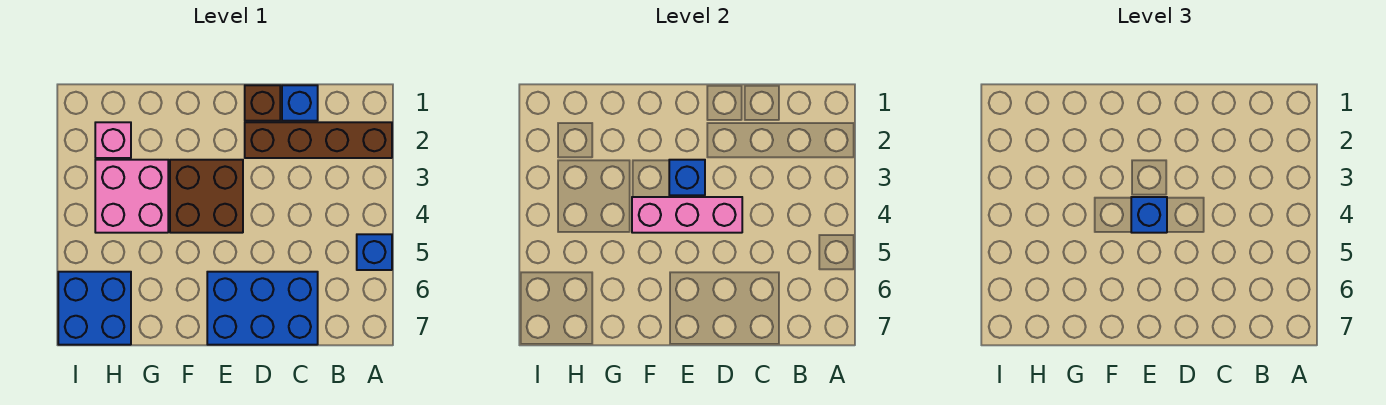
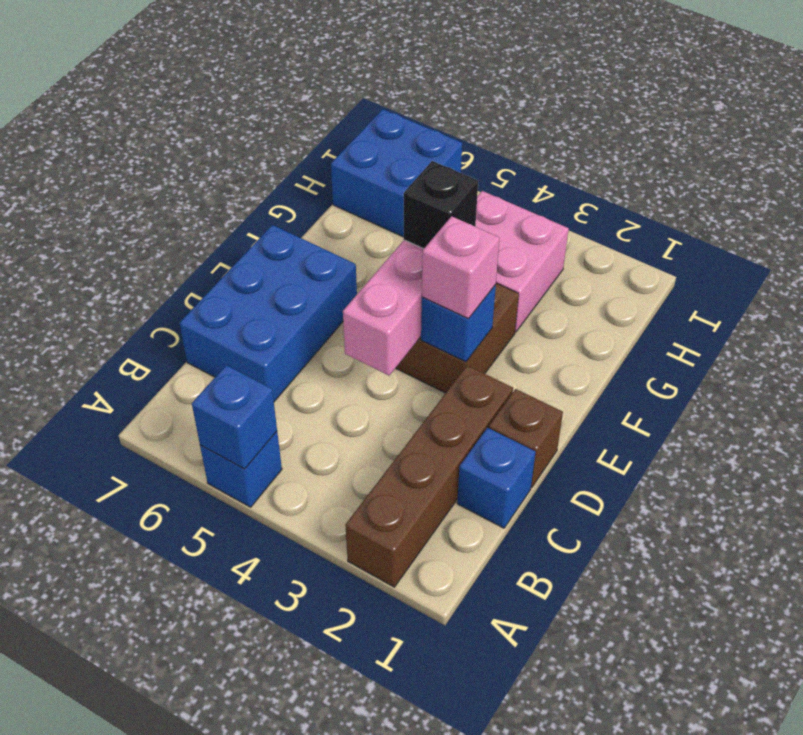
blue 1x1 brick [1131,197,1167,233] -> blue 1x1 brick moved to [192,365,277,469]
none -> black 1x1 brick [404,161,478,249]
pink 1x1 brick [95,122,131,158] -> pink 1x1 brick moved to [422,216,499,319]

